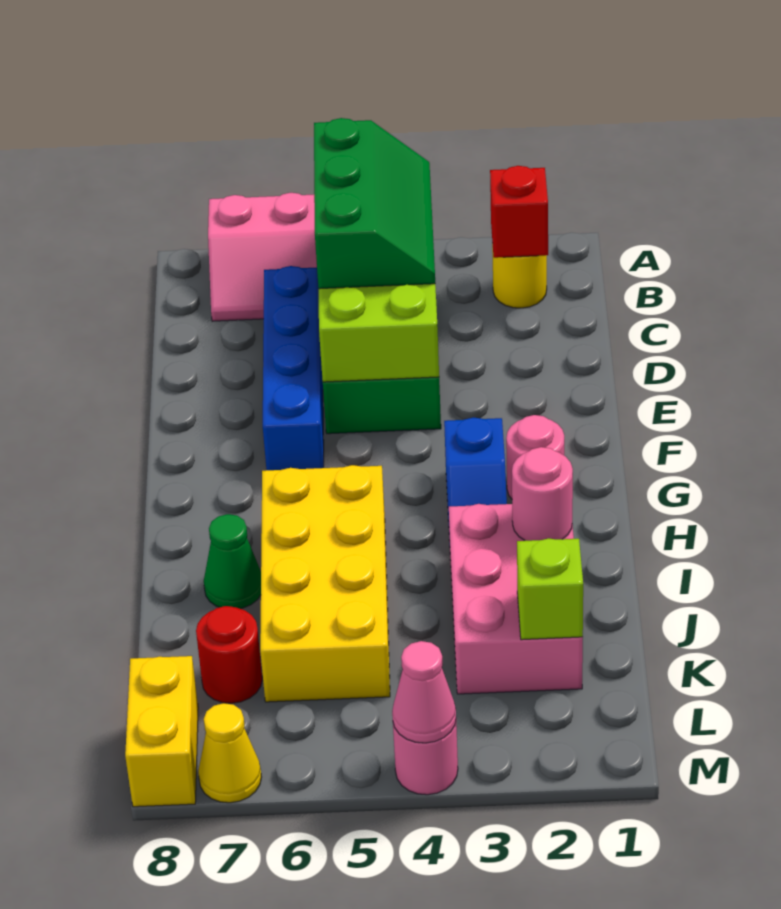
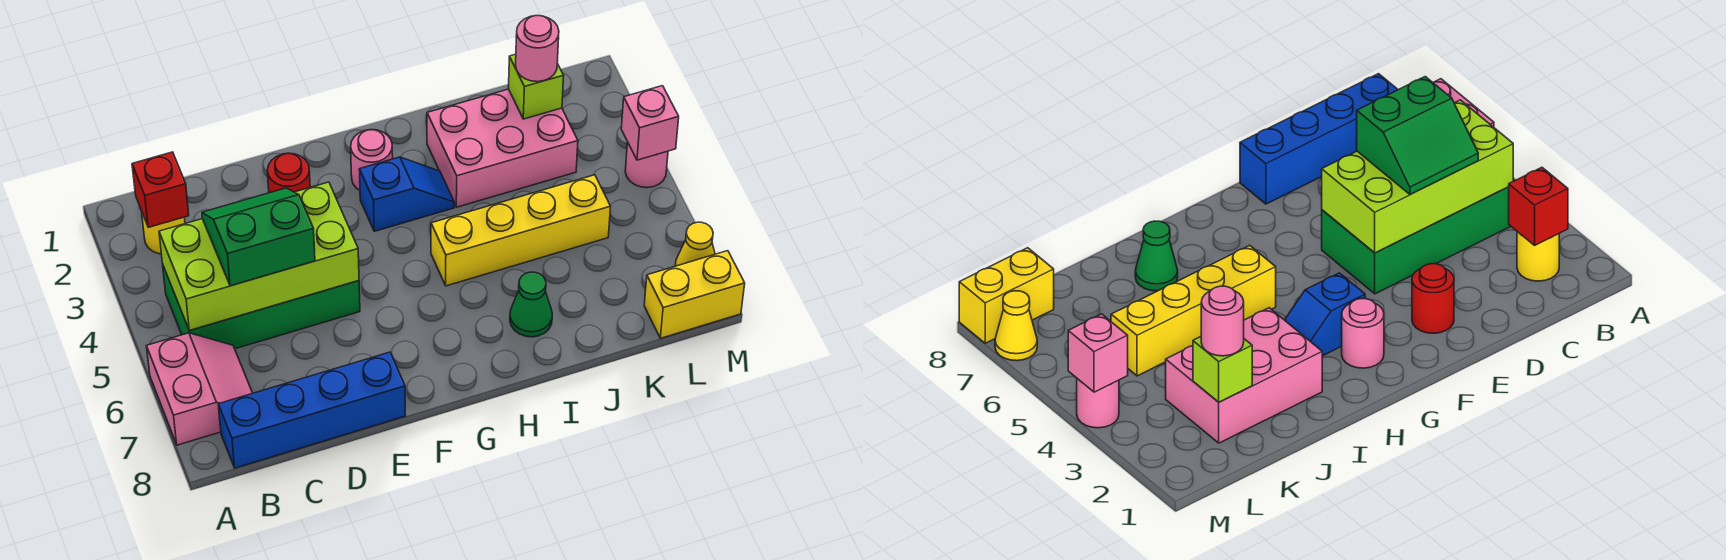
green 2x3 slope [314,118,435,289] -> green 2x2 slope [202,188,315,286]
blue 1x4 brick [263,266,324,470] -> blue 1x4 brick moved to [218,352,405,468]
yellow 2x4 brick [260,465,390,702] -> yellow 1x4 brick [431,175,611,286]
pink 1x1 round brick [512,447,573,541] -> pink 1x1 round brick moved to [516,16,559,82]
red 1x1 round brick [196,606,262,703] -> red 1x1 round brick moved to [267,153,310,193]
pink 1x1 cone [392,641,456,743] -> pink 1x1 brick [621,86,679,160]

